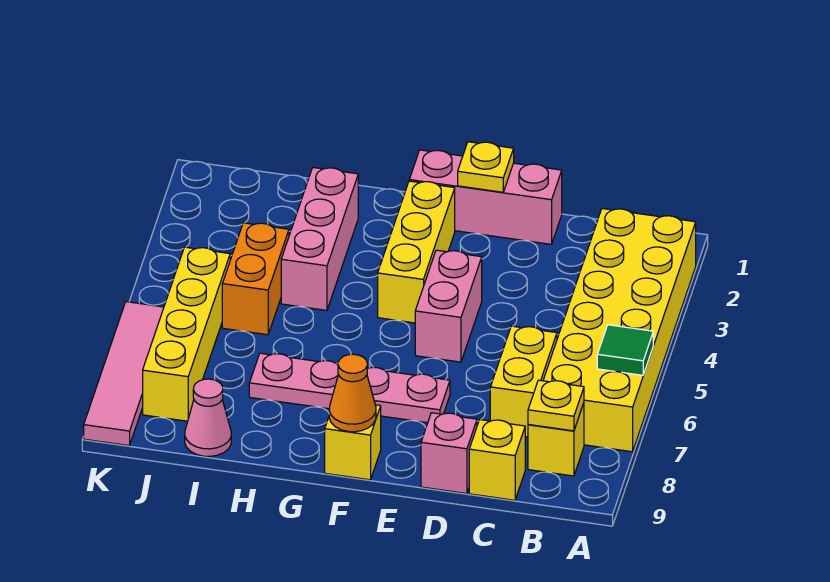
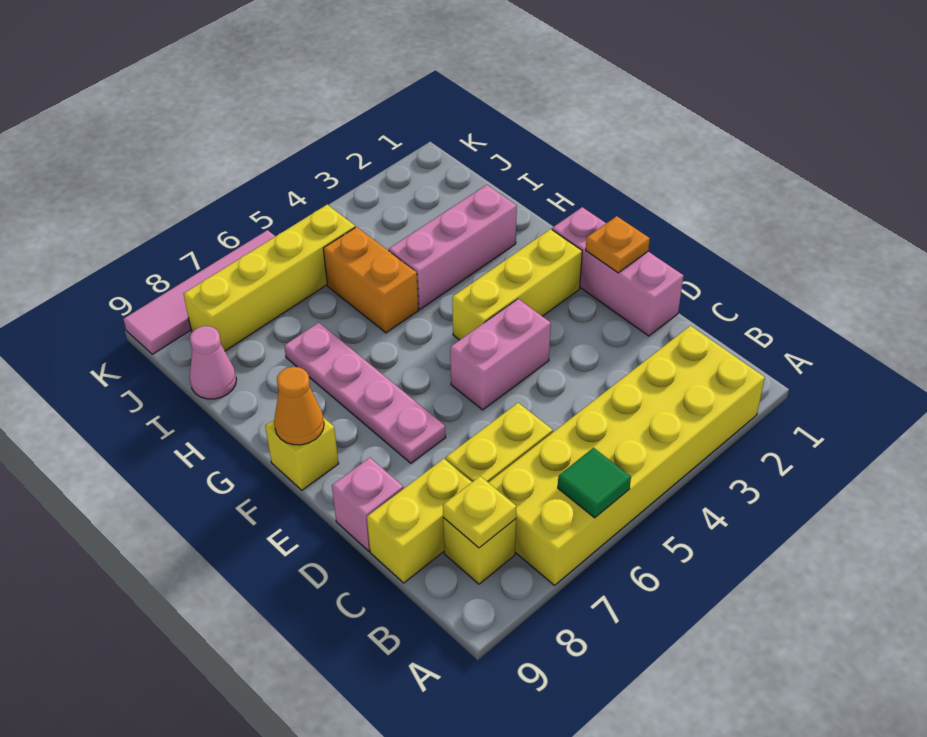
yellow 1x1 brick [469,420,525,500] -> yellow 1x2 brick [367,459,472,583]
yellow 1x1 plate [458,142,514,192] -> orange 1x1 plate [586,216,650,273]
orange 1x2 brick [222,223,289,335] -> orange 1x2 brick turned to [323,227,418,333]

